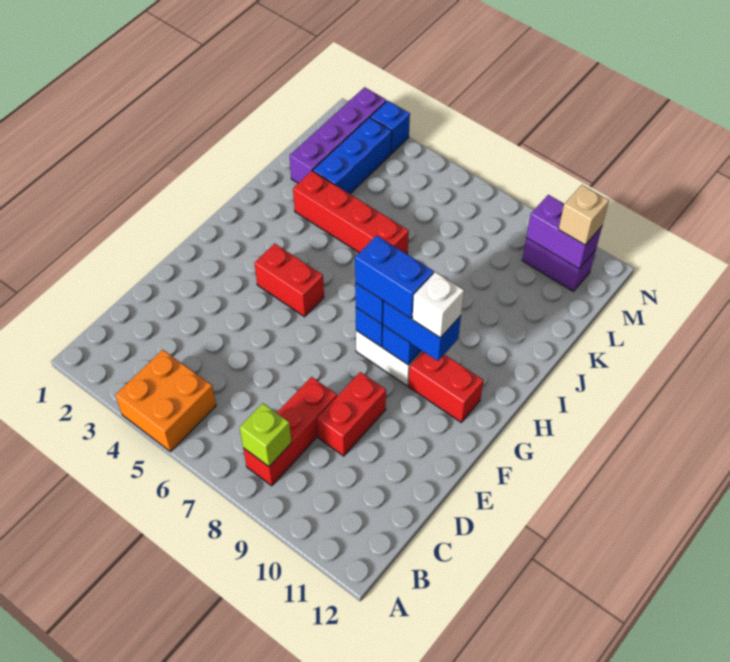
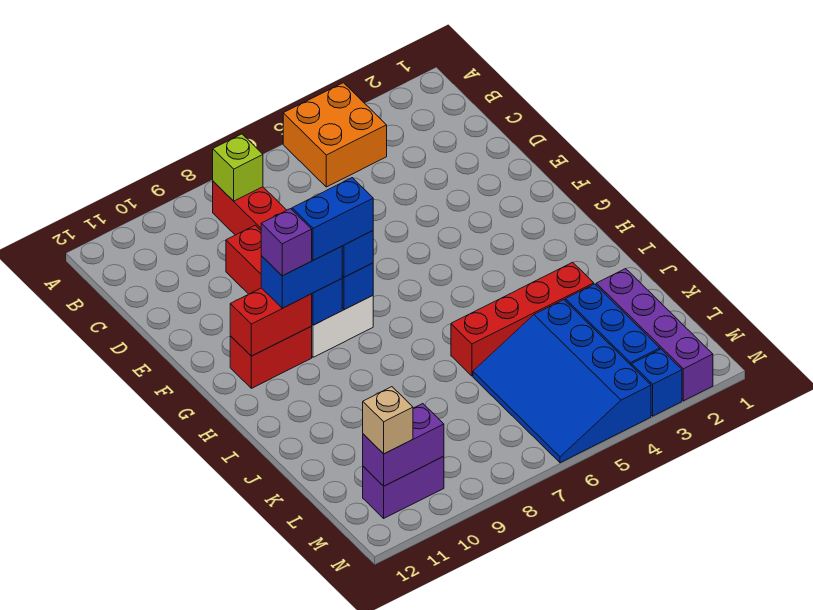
red 1x2 brick [254,243,324,317] -> red 1x2 brick moved to [230,288,312,356]
white 1x1 brick [412,272,464,338] -> purple 1x1 brick [261,209,312,276]
none -> blue 3x4 slope [473,300,651,463]

